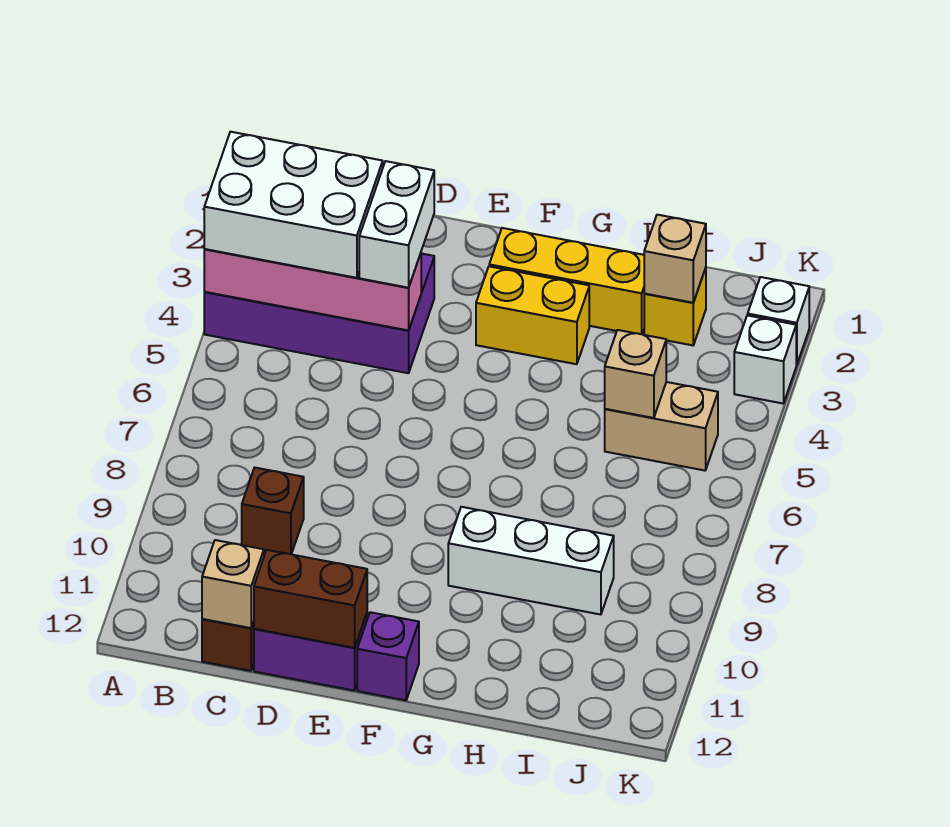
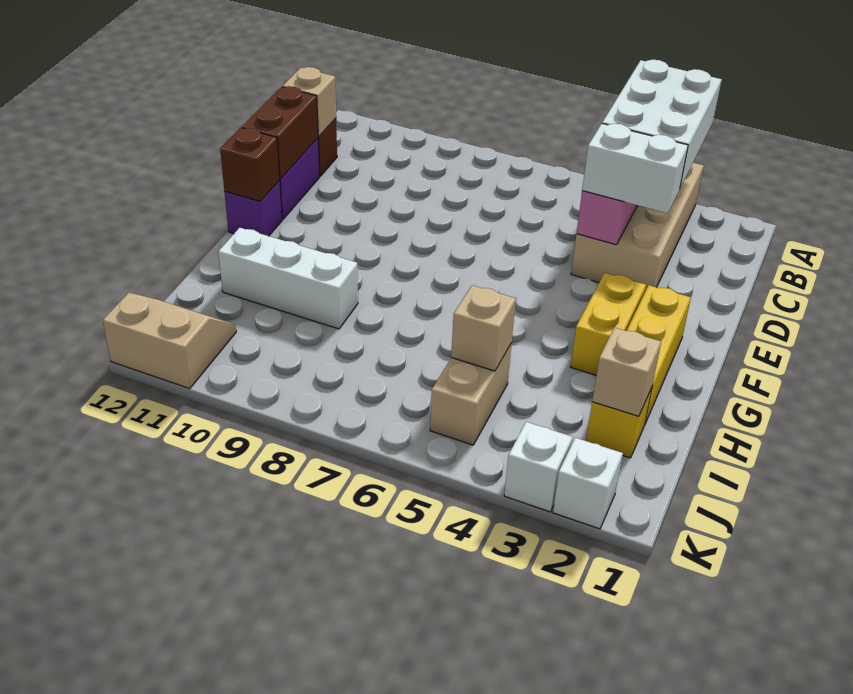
purple 2x4 brick [204,253,434,373] -> tan 2x4 brick [571,163,704,291]
brown 1x1 brick [242,468,304,554] -> brown 1x1 brick moved to [220,128,280,201]
white 1x3 brick [448,507,614,615] -> white 1x3 brick turned to [218,228,358,329]
none -> tan 2x2 slope [103,293,236,389]

